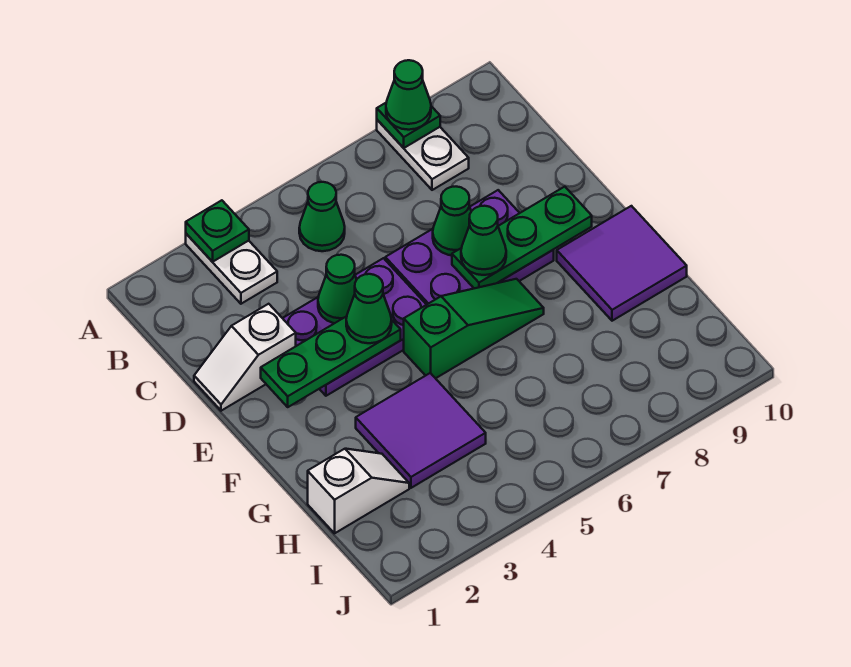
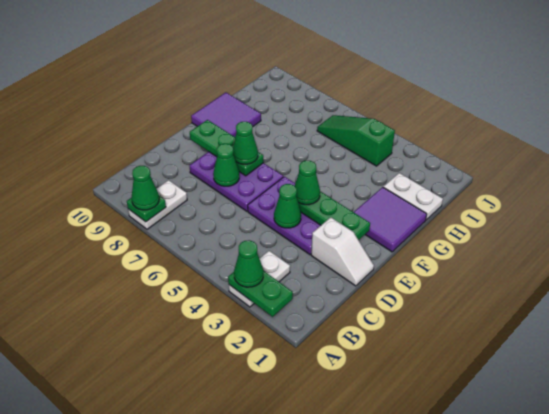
green 1x1 plate [186,200,249,262] -> green 1x2 plate [228,271,293,317]
green 1x1 cone [299,182,345,251] -> green 1x1 cone moved to [234,240,263,287]
green 1x3 slope [404,279,544,378] -> green 1x3 slope moved to [317,115,395,166]
purple 2x2 tile [356,373,486,488] -> purple 2x2 tile moved to [354,187,427,252]
white 1x2 slope [308,449,409,533] -> white 1x2 plate [383,173,443,220]

